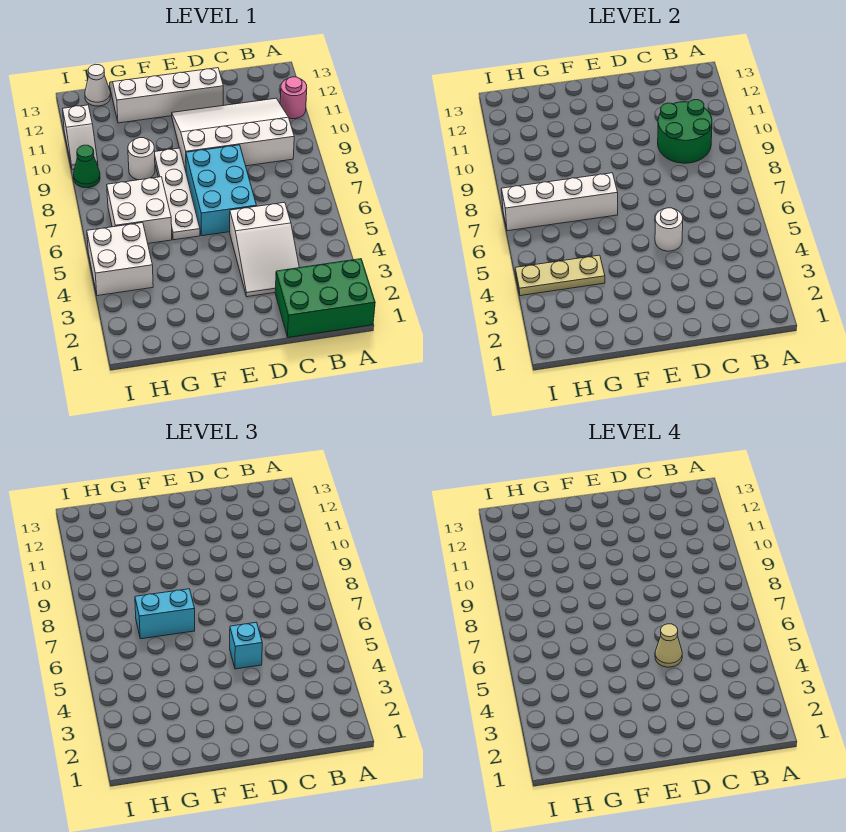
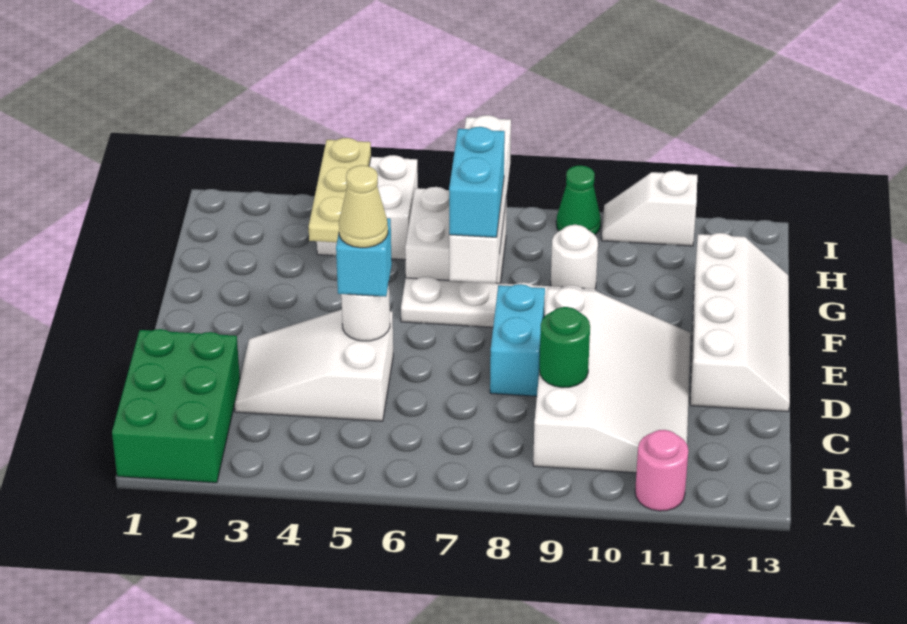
green 2x2 round brick [658,100,712,163] -> green 1x1 round brick [539,307,590,388]
cyan 2x3 brick [186,145,257,236] -> cyan 1x2 brick [490,284,545,396]
white 1x1 cone [85,64,110,106] -> none

